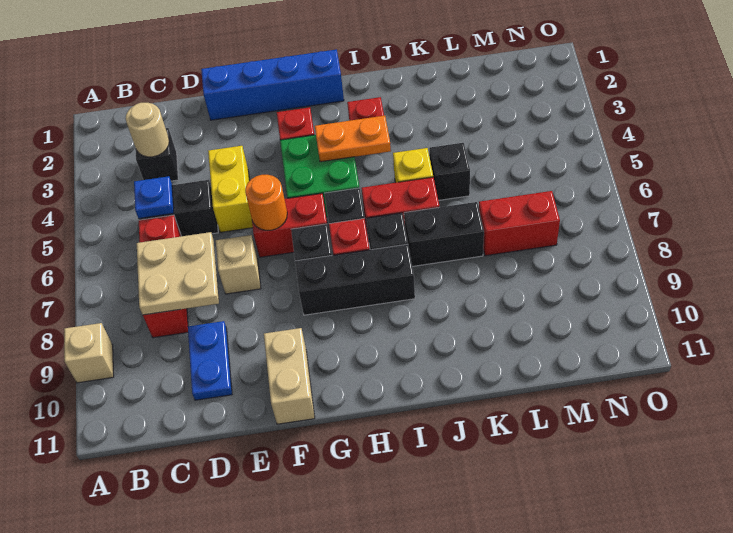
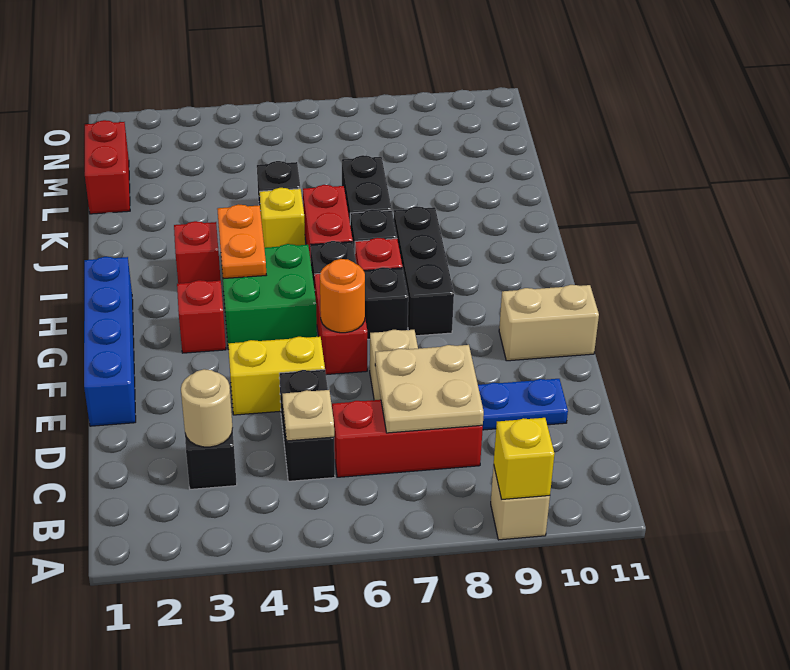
none -> yellow 1x1 brick [494,418,554,499]
blue 1x1 plate [134,176,174,218] -> tan 1x1 plate [282,390,334,441]
red 1x2 brick [479,191,560,256] -> red 1x2 brick moved to [85,120,130,214]

